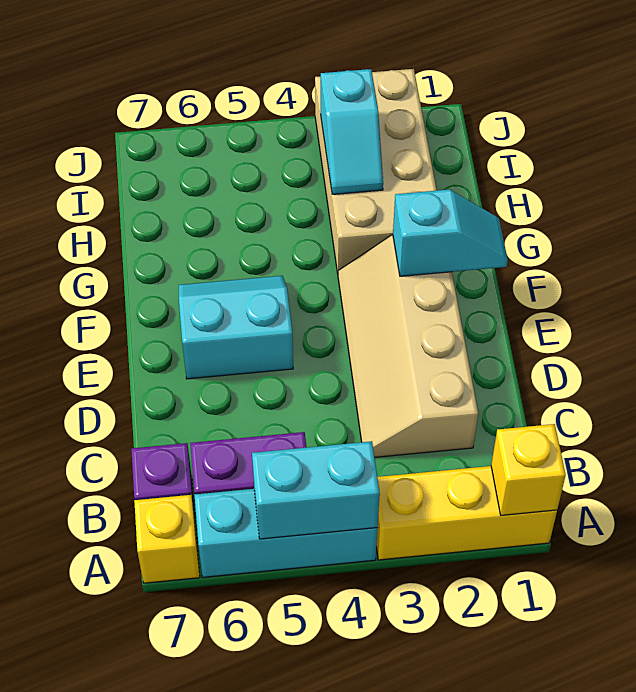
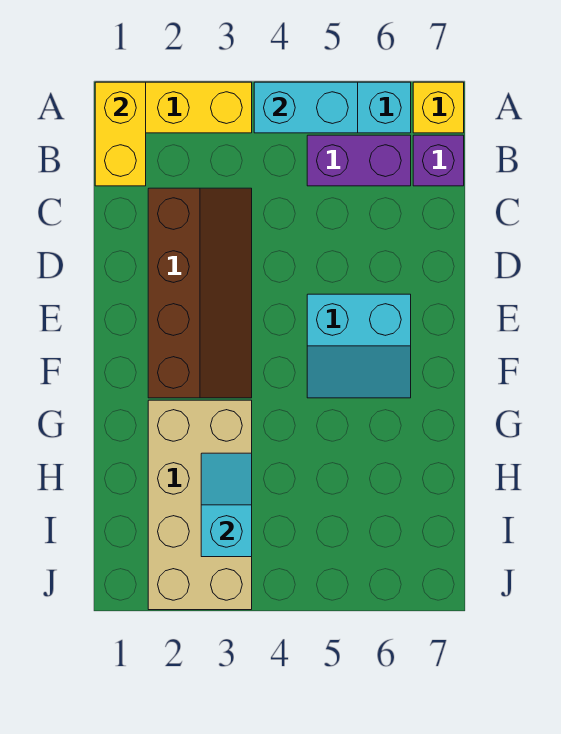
yellow 1x1 brick [491,424,566,515] -> yellow 1x2 brick [95,82,146,186]
tan 2x4 slope [338,235,478,457] -> brown 2x4 slope [148,188,252,398]
cyan 1x2 slope [393,190,508,276] -> none

